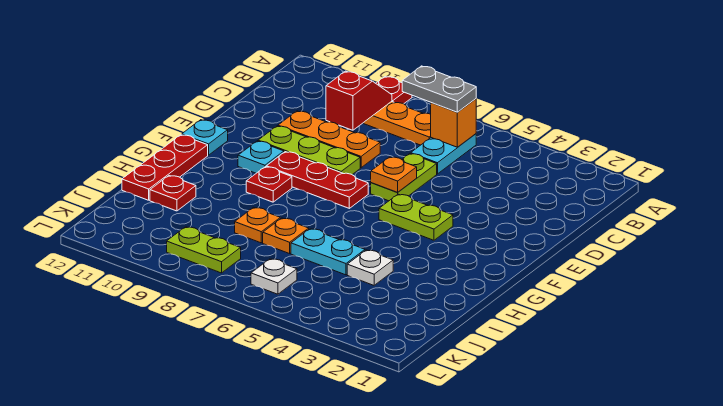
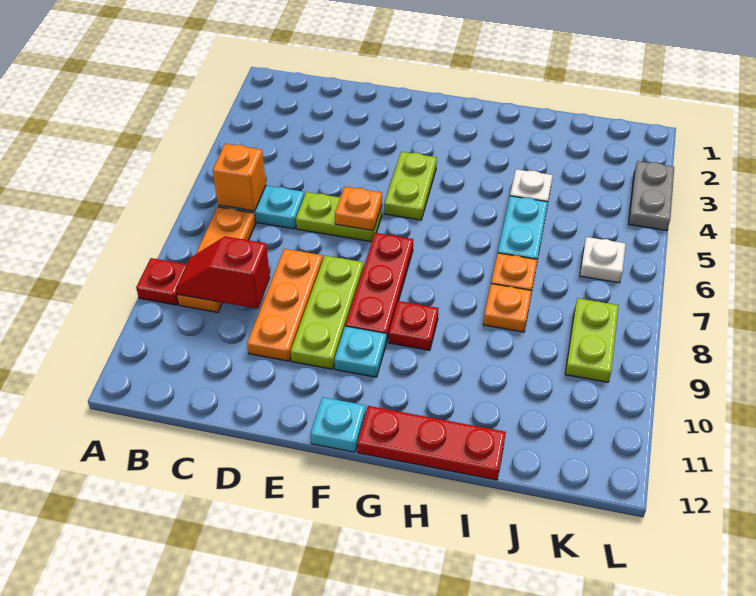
grey 1x2 plate [402,66,476,112] -> grey 1x2 plate moved to [629,161,674,231]
red 1x1 plate [150,176,196,211] -> none

